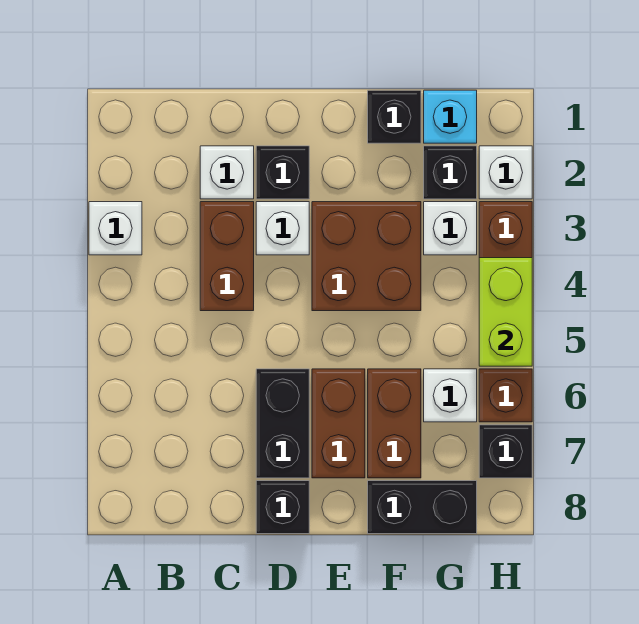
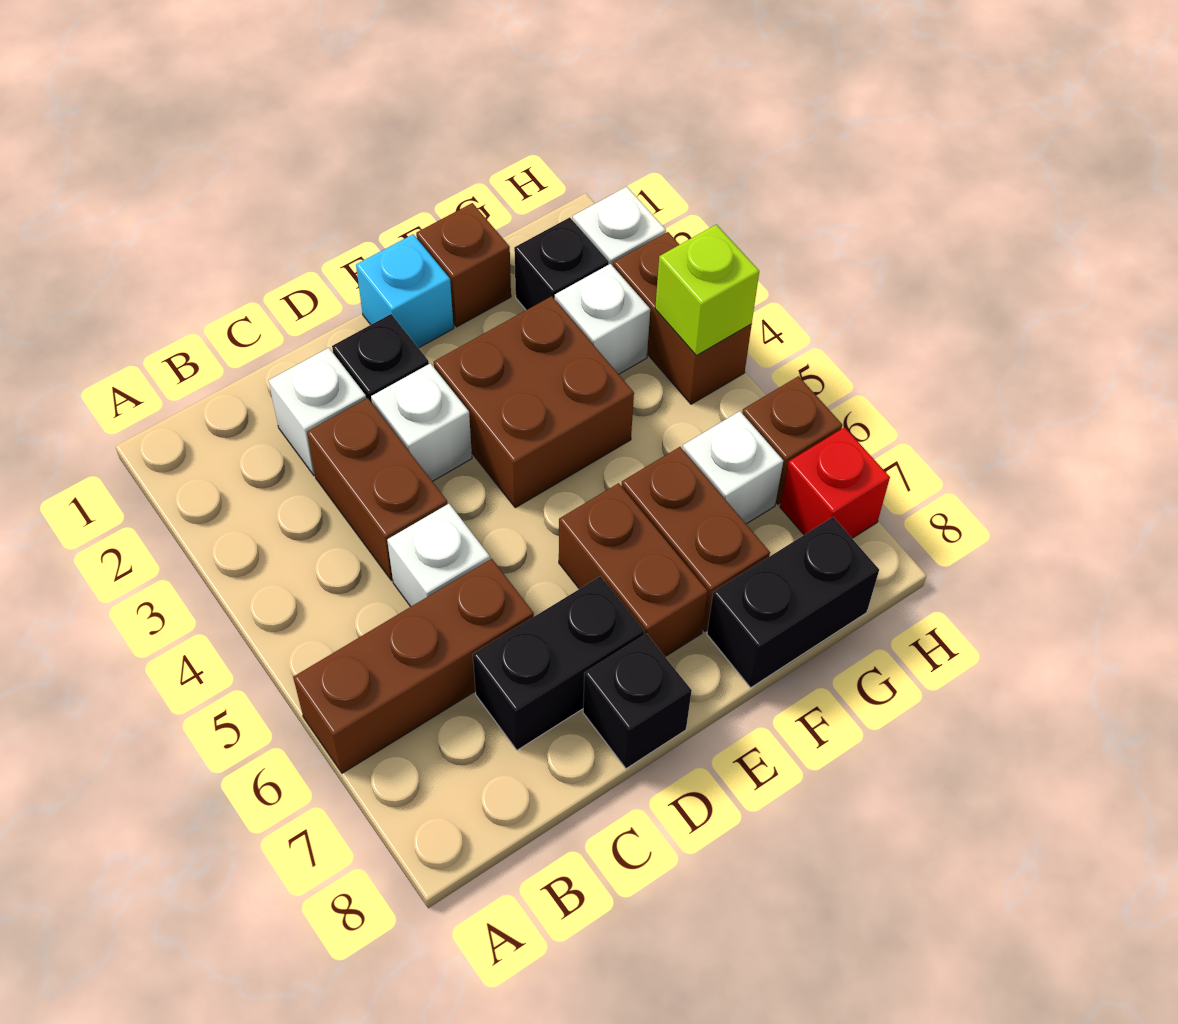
white 1x1 brick [89,202,142,255] -> white 1x1 brick moved to [387,504,490,607]
none -> brown 1x3 brick [293,559,534,773]
black 1x2 brick [256,369,309,478] -> black 1x2 brick turned to [473,576,644,750]
black 1x1 brick [368,90,421,143] -> brown 1x1 brick [416,203,511,327]
cyan 1x1 brick [424,90,477,143] -> cyan 1x1 brick moved to [356,234,454,348]
lime 1x2 brick [479,258,532,366] -> lime 1x1 brick [655,224,759,356]
black 1x1 brick [479,425,532,478] -> red 1x1 brick [780,427,890,538]

